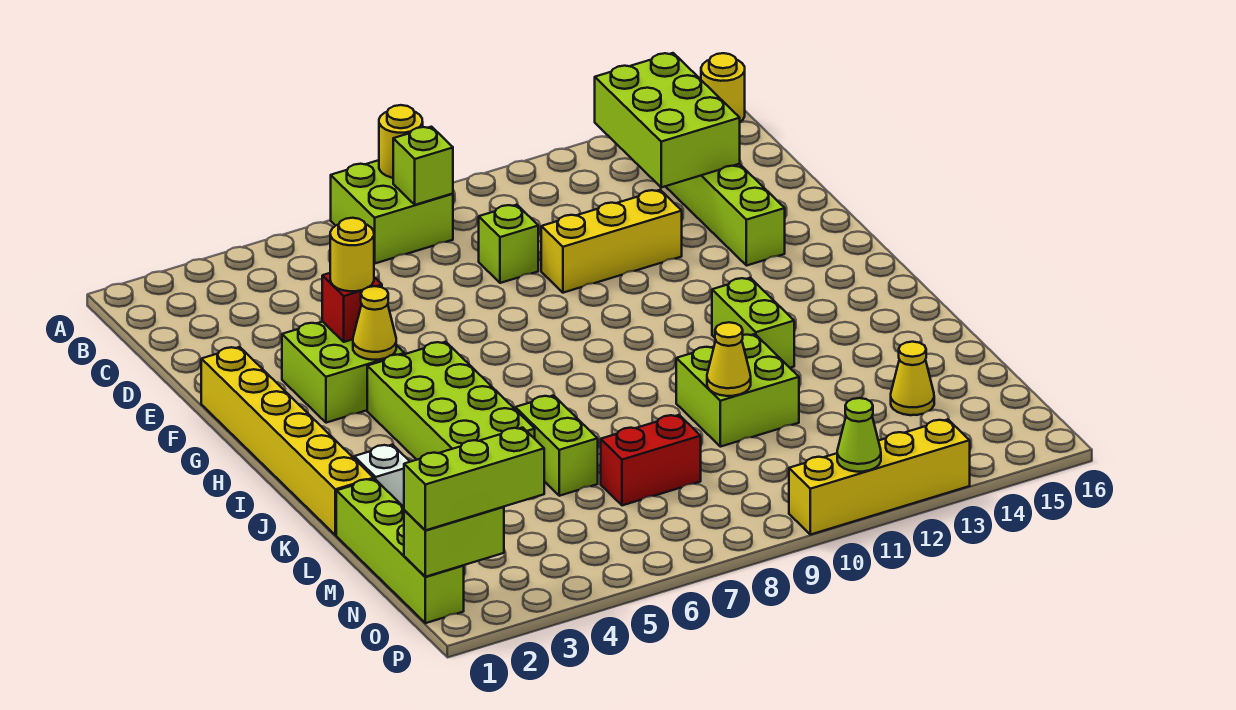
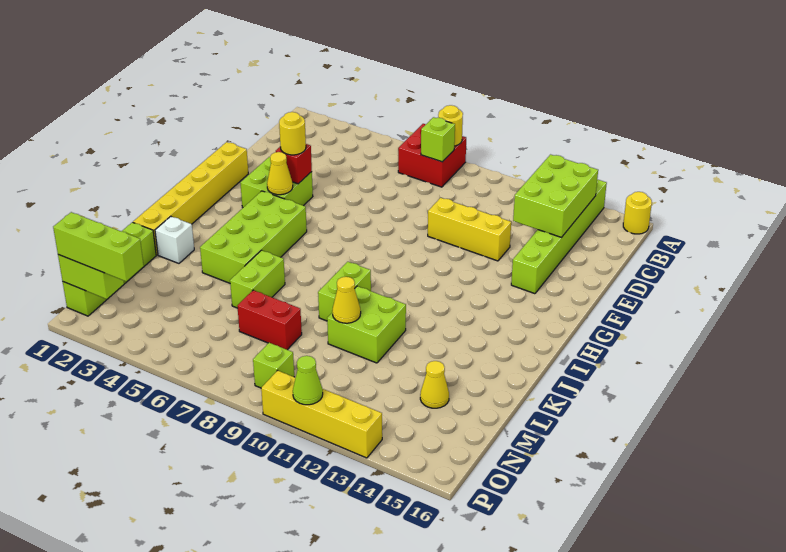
lime 2x2 brick [331,160,453,263] -> red 2x2 brick [398,124,466,187]
lime 1x1 brick [479,205,538,283] -> lime 1x1 brick moved to [253,343,294,388]
lime 1x2 brick [712,278,794,368] -> lime 1x2 brick moved to [318,262,371,321]

